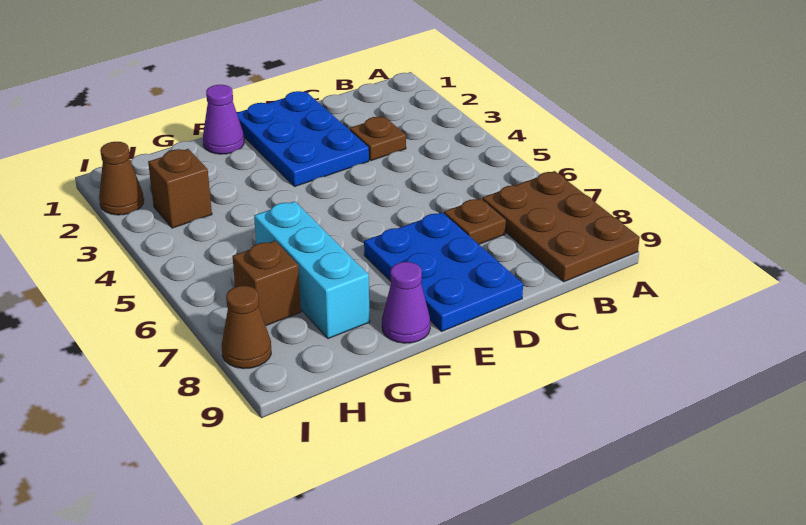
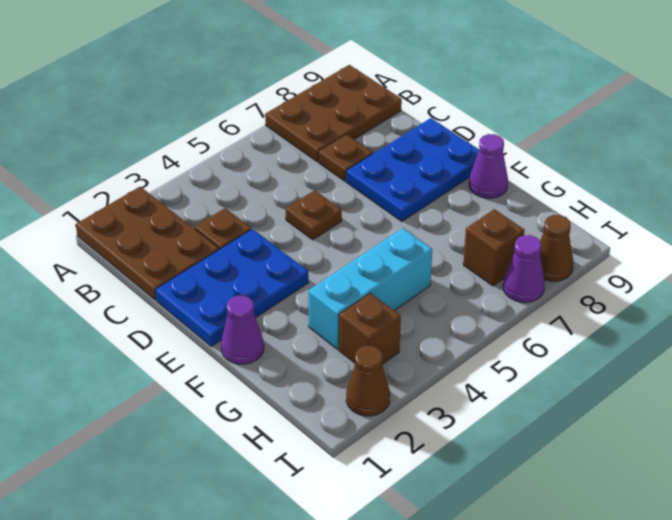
none -> brown 2x3 plate [76,187,219,300]
none -> brown 1x1 plate [286,190,342,240]
cyan 1x3 brick [254,201,370,339] -> cyan 1x3 brick moved to [308,228,432,349]
none -> purple 1x1 cone [503,235,545,302]

